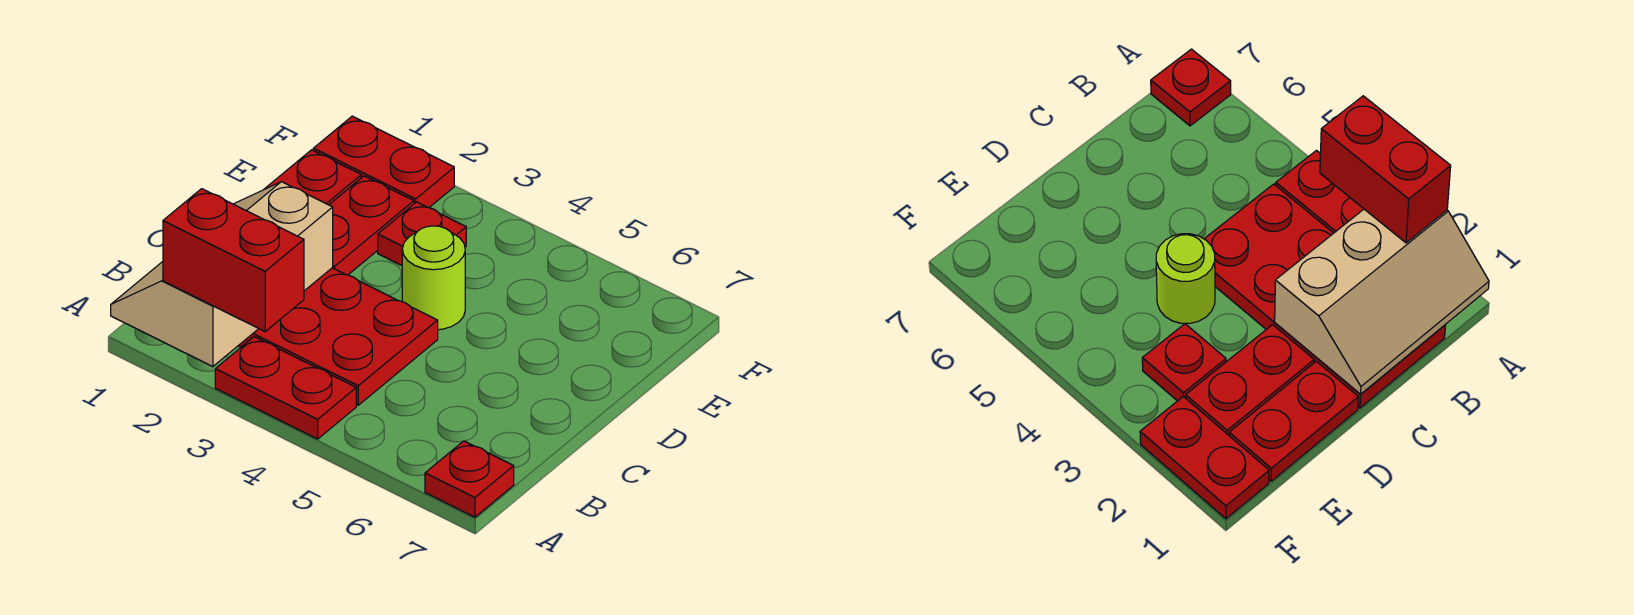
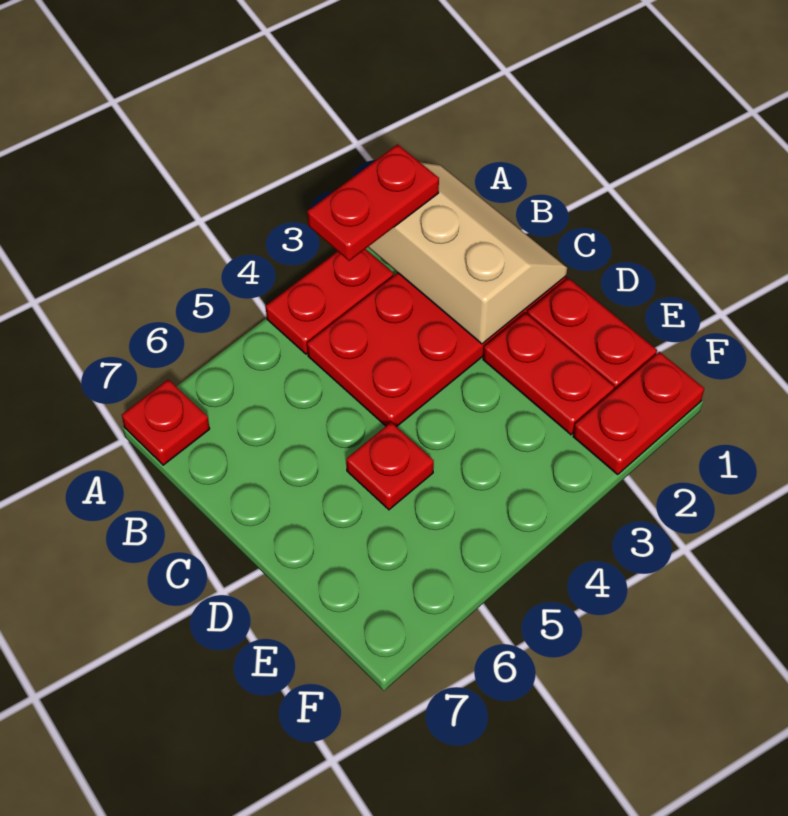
red 1x2 brick [163,189,304,331] -> red 1x2 plate [307,144,439,261]
lime 1x1 round brick [402,226,465,330] -> none
red 1x1 plate [378,202,466,265] -> red 1x1 plate moved to [346,422,434,510]

